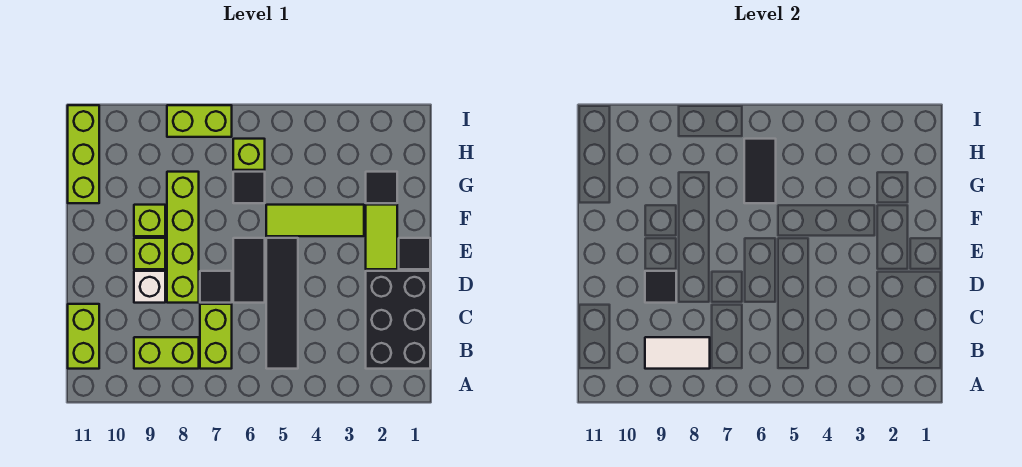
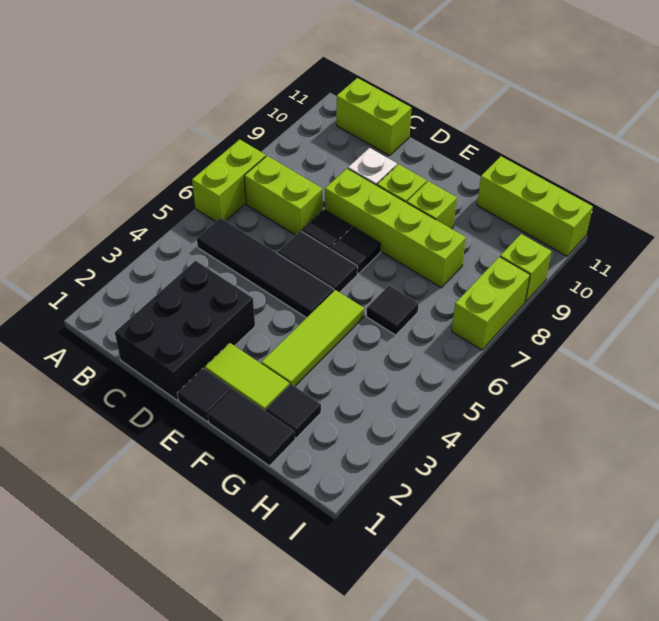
black 2x3 brick [366,271,430,369] -> black 2x3 brick turned to [115,261,255,400]
lime 1x2 brick [134,337,199,369] -> lime 1x2 brick moved to [192,139,266,222]
white 1x2 tile [645,337,710,369] -> none
black 1x1 tile [645,271,676,303] -> black 1x1 tile moved to [331,227,381,274]
black 1x2 tile [744,139,776,203] -> black 1x2 tile moved to [208,389,295,466]
lime 1x1 brick [233,139,265,170] -> lime 1x1 brick moved to [500,234,552,302]

